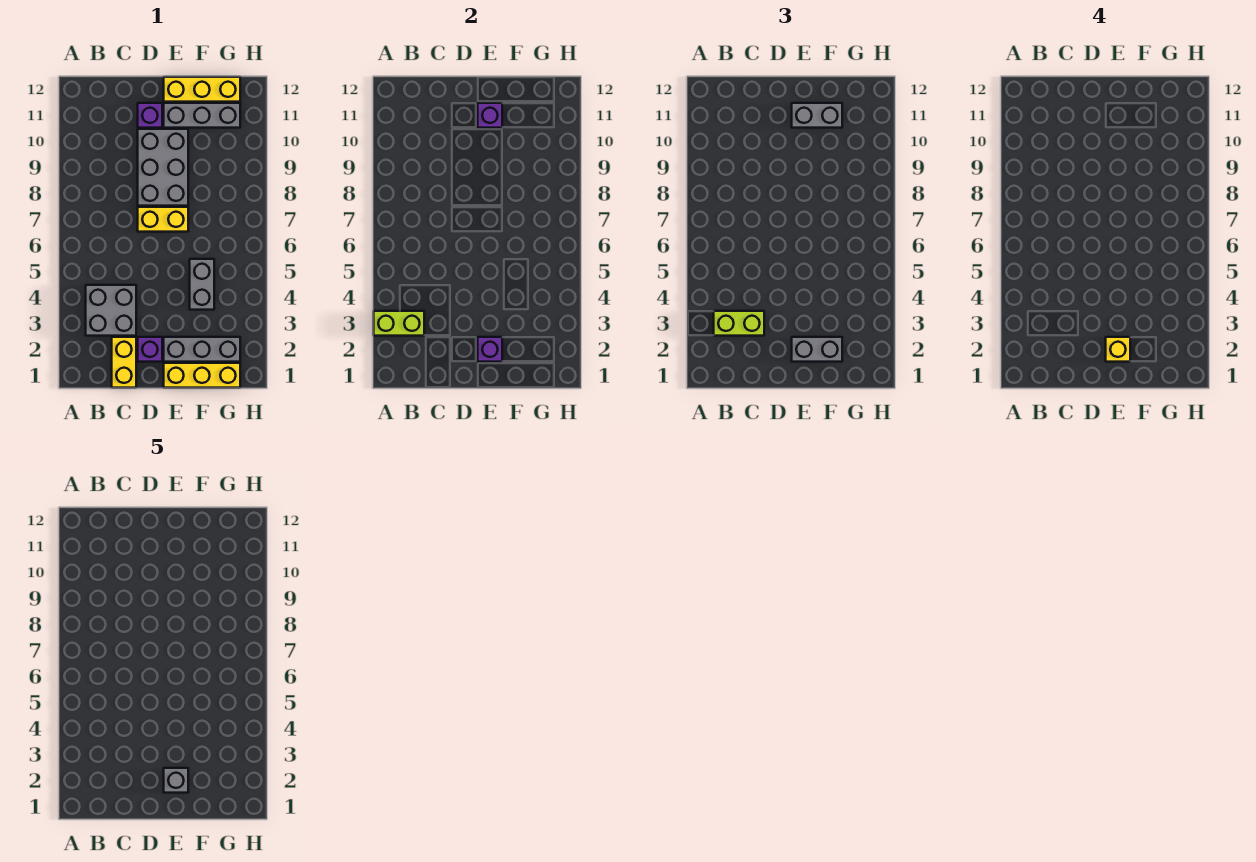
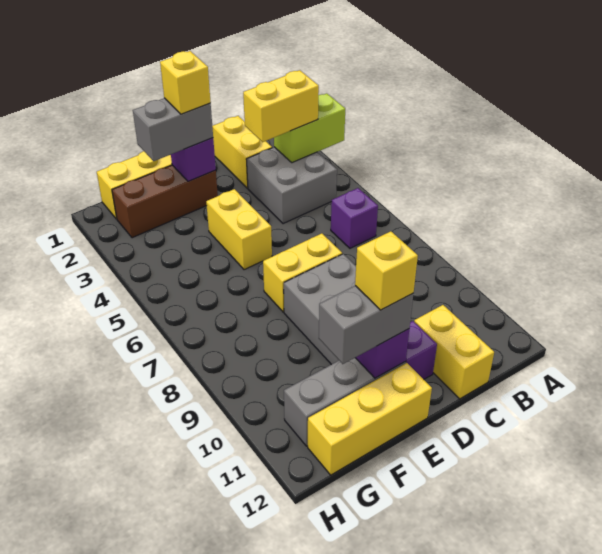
lime 1x2 brick [714,311,764,336] -> yellow 1x2 brick [243,70,319,142]
none -> yellow 1x2 brick [414,305,494,399]
purple 1x1 brick [138,337,162,362] -> purple 1x1 brick moved to [331,188,378,248]
grey 1x3 brick [164,337,240,362] -> brown 1x3 brick [112,165,218,238]
grey 1x1 brick [164,768,188,793] -> none
none -> yellow 1x2 brick [206,189,272,270]
none -> yellow 1x1 brick [355,231,418,310]
grey 1x2 brick [190,259,214,310] -> none

